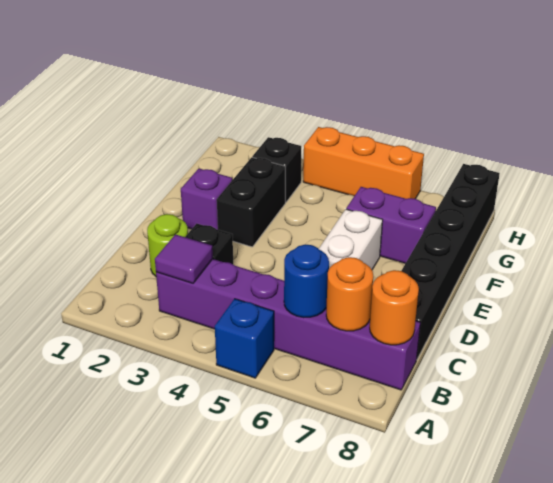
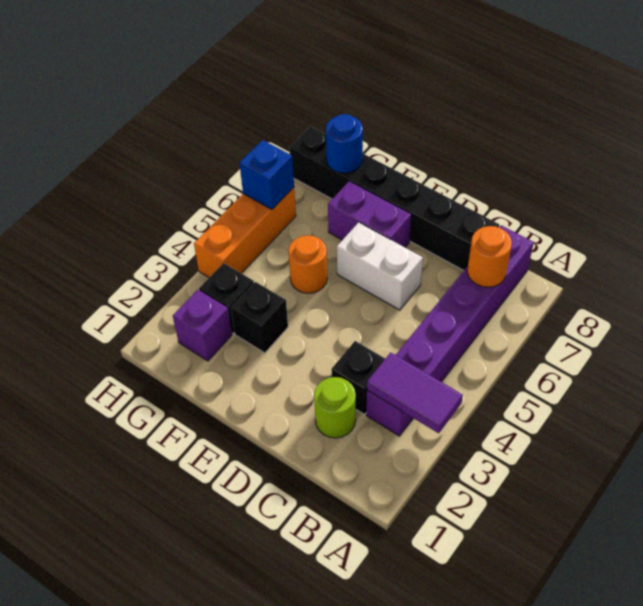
blue 1x1 brick [215,299,274,378] -> blue 1x1 brick moved to [240,140,294,209]
purple 1x1 tile [155,234,213,283] -> purple 1x2 tile [367,353,463,433]
blue 1x1 round brick [284,244,329,318] -> blue 1x1 round brick moved to [326,114,363,173]
orange 1x1 round brick [370,270,419,345] -> orange 1x1 round brick moved to [289,235,327,293]
purple 1x1 brick [181,169,232,230] -> purple 1x1 brick moved to [173,290,232,361]
black 1x2 brick [217,157,285,247] -> black 1x1 brick [231,282,288,353]
purple 1x2 brick [346,187,436,263] -> purple 1x2 brick turned to [328,181,412,247]

